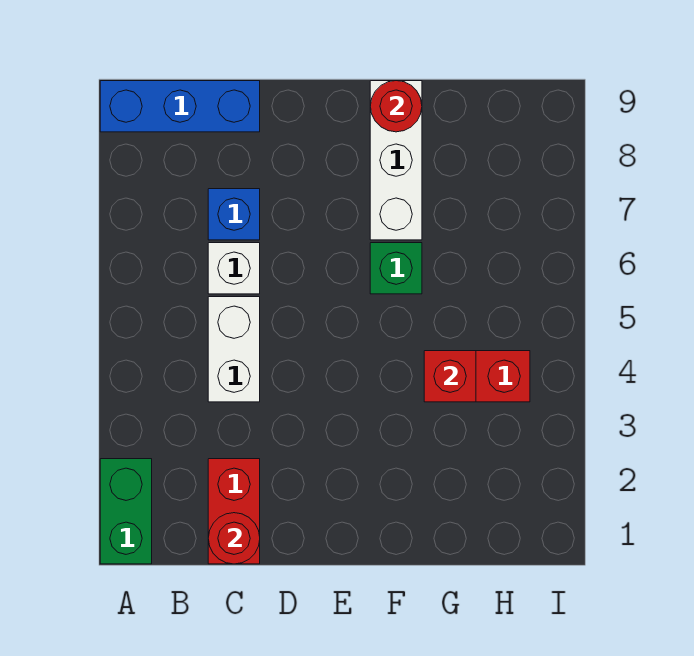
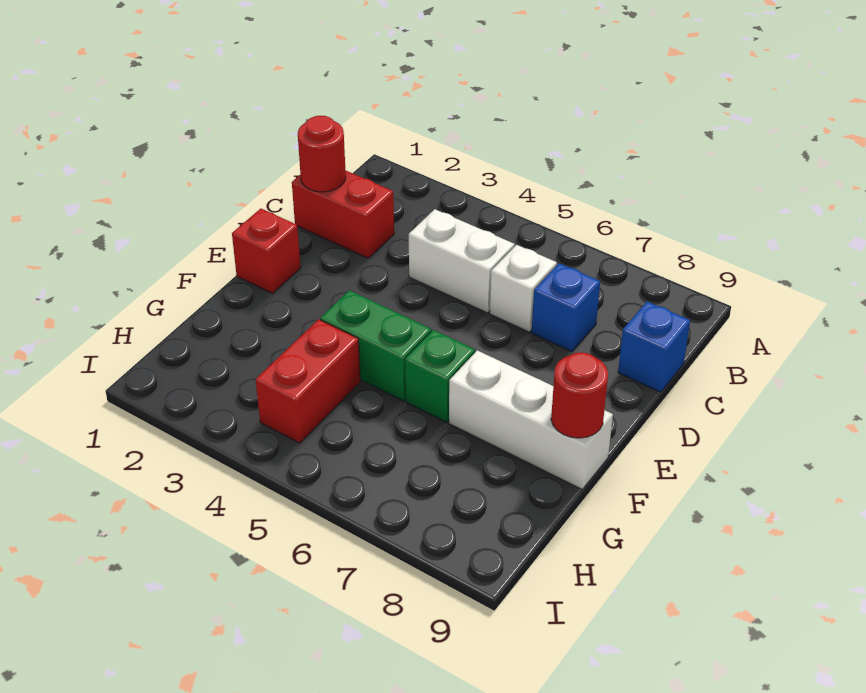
green 1x2 brick [100,459,152,564] -> green 1x2 brick moved to [320,290,431,401]
blue 1x3 brick [100,81,260,132] -> blue 1x1 brick [618,302,690,392]
red 1x1 brick [424,351,476,402] -> red 1x1 brick moved to [232,209,301,293]

